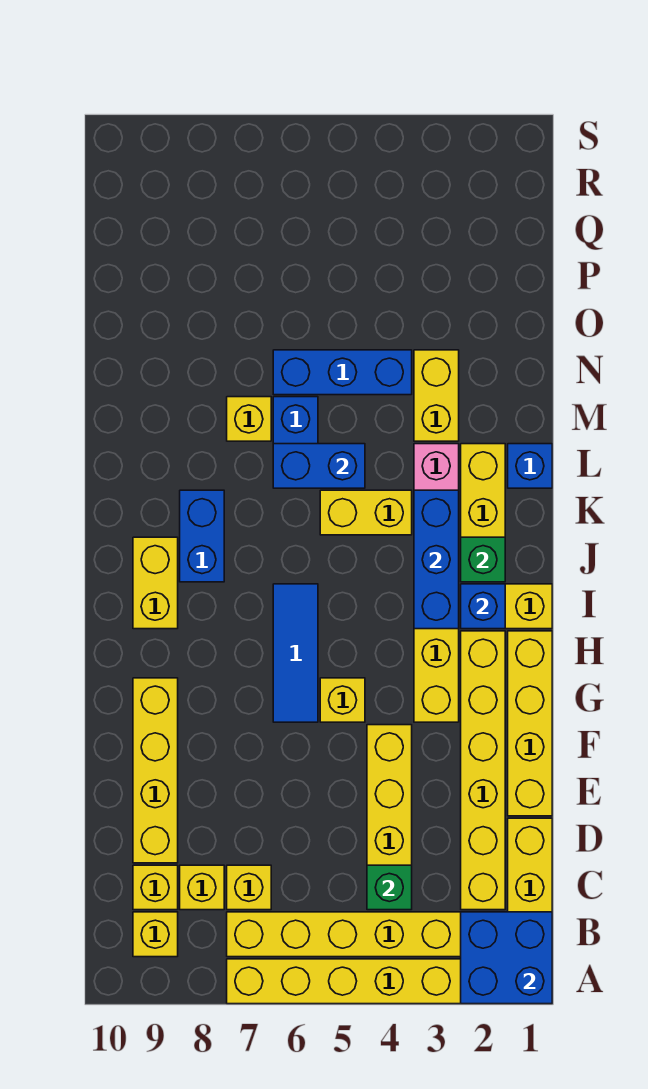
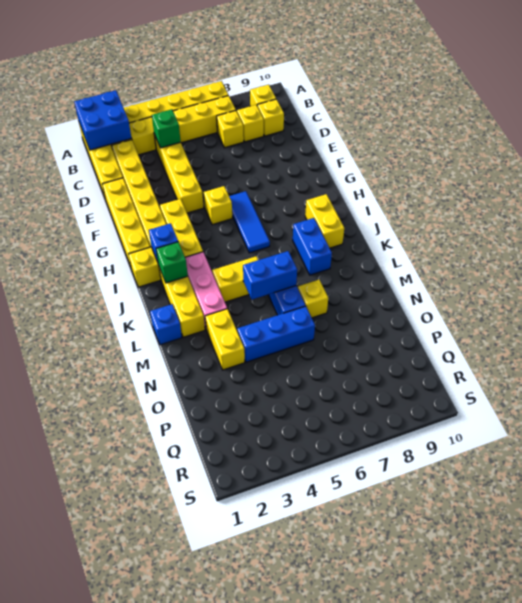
yellow 1x4 brick [133,678,178,863] -> none
blue 1x3 brick [414,490,459,629] -> none

